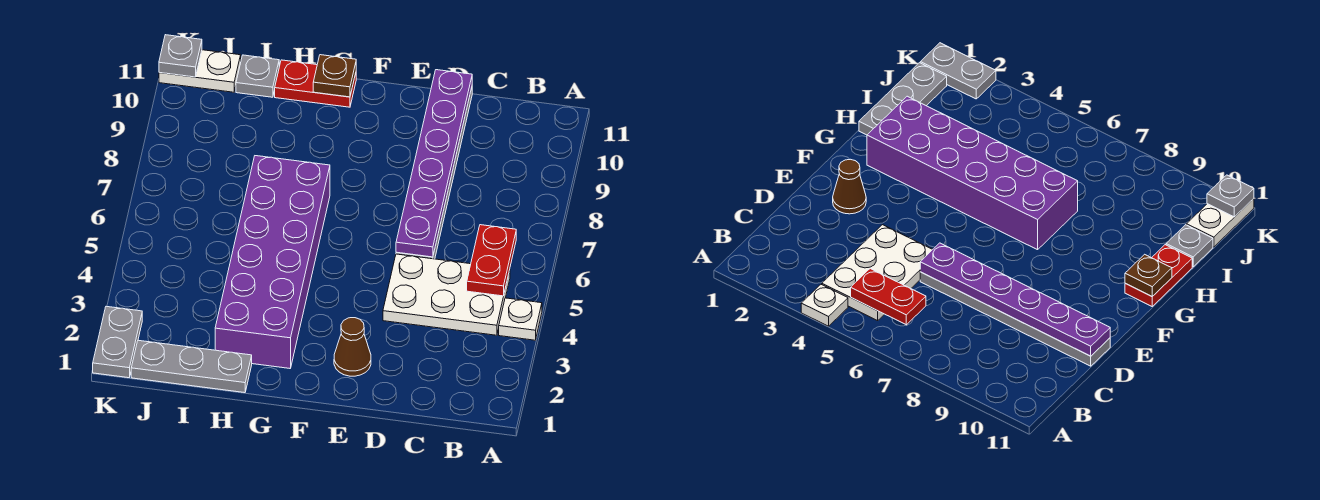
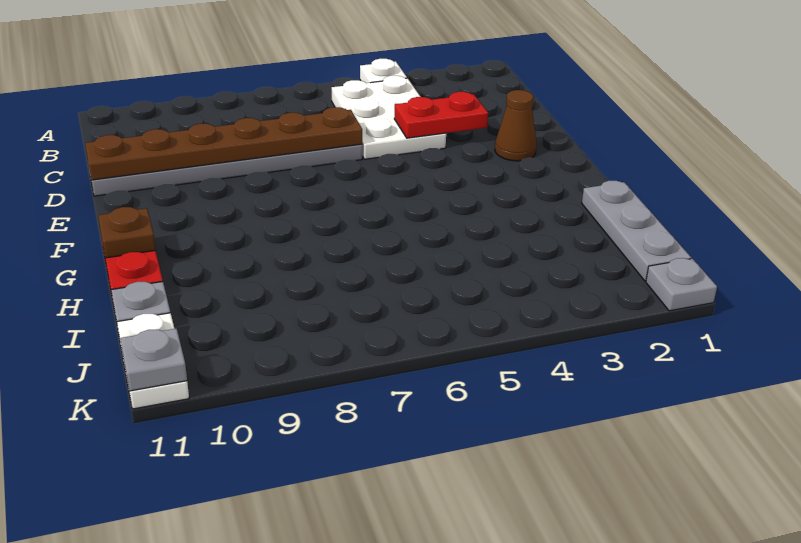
red 1x2 plate [467,225,516,296] -> red 1x2 plate moved to [394,92,488,138]
purple 1x6 plate [396,70,472,257] -> brown 1x6 plate [85,107,362,180]
purple 2x6 brick [215,156,330,368] -> none
grey 1x2 plate [93,306,142,378] -> grey 1x1 plate [646,258,717,311]

